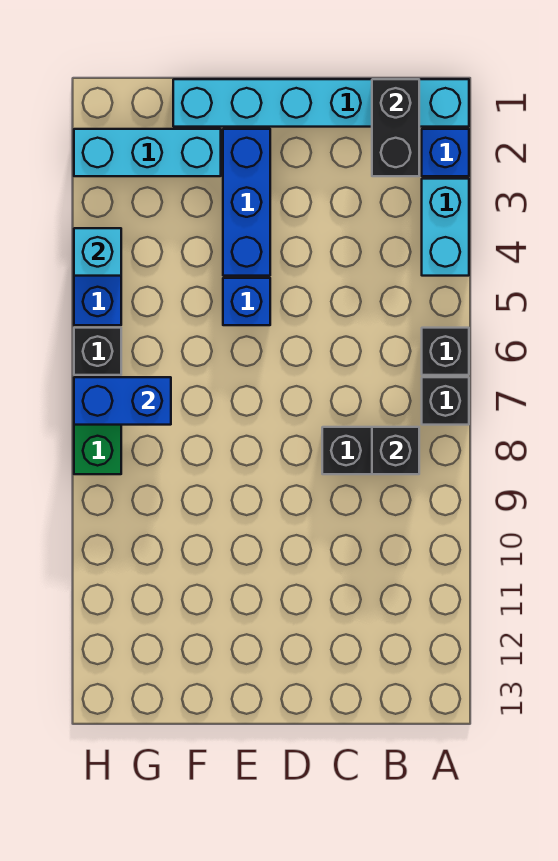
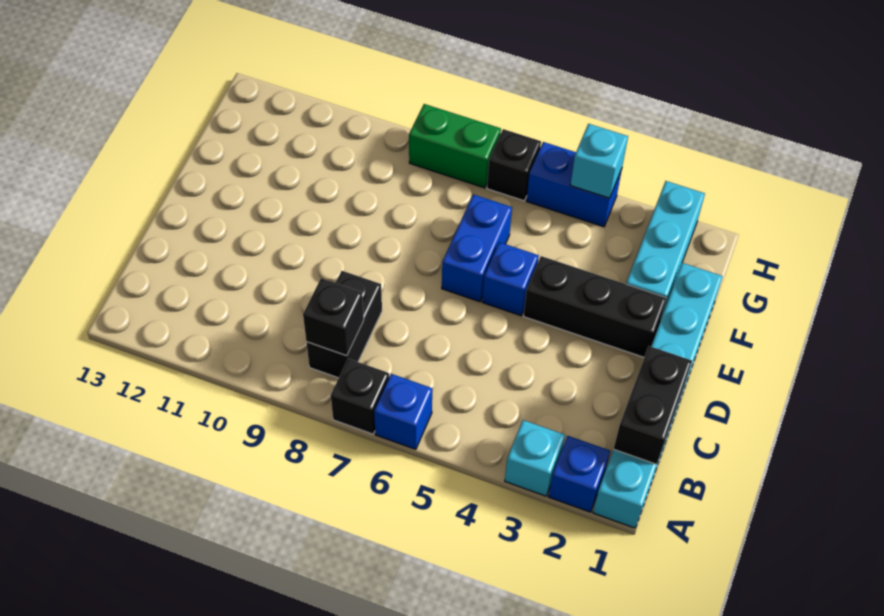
cyan 1x2 brick [422,179,469,276] -> cyan 1x1 brick [505,420,565,496]
black 1x1 brick [422,328,469,375] -> blue 1x1 brick [374,374,432,449]
black 1x2 brick [372,79,419,176] -> black 1x2 brick turned to [614,346,692,464]
blue 1x3 brick [223,129,270,276] -> black 1x3 brick [524,256,667,357]
blue 1x2 brick [74,377,171,425] -> blue 1x2 brick moved to [442,194,512,302]

